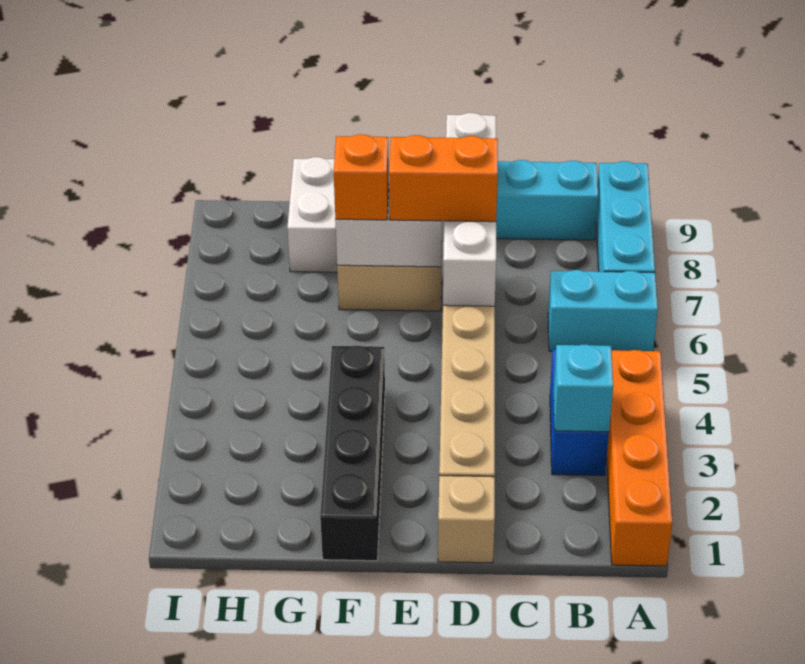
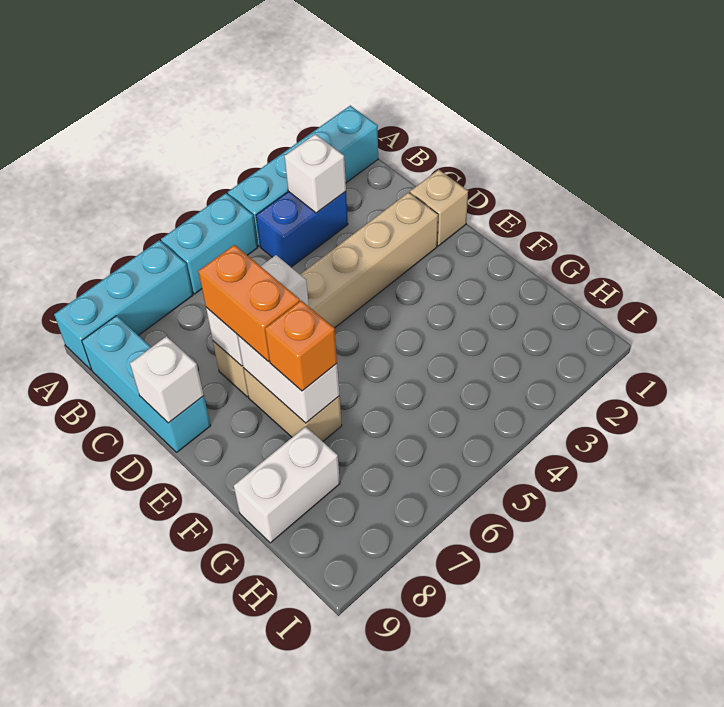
orange 1x4 brick [607,350,672,566] -> cyan 1x4 brick [228,106,378,246]
cyan 1x2 brick [548,270,658,351] -> cyan 1x2 brick turned to [161,193,258,294]
cyan 1x1 brick [554,345,613,432] -> white 1x1 brick [285,134,346,213]
black 1x4 brick [320,346,385,561] -> none

